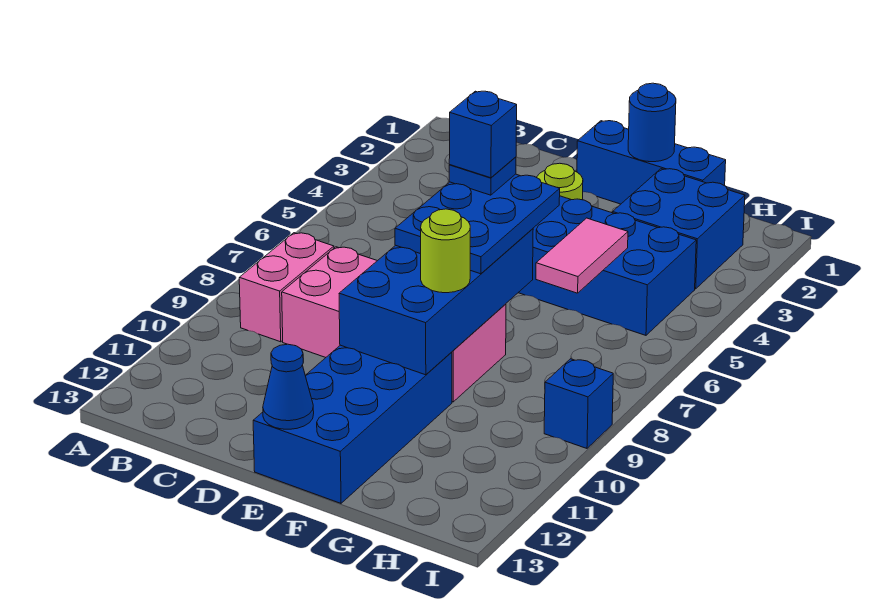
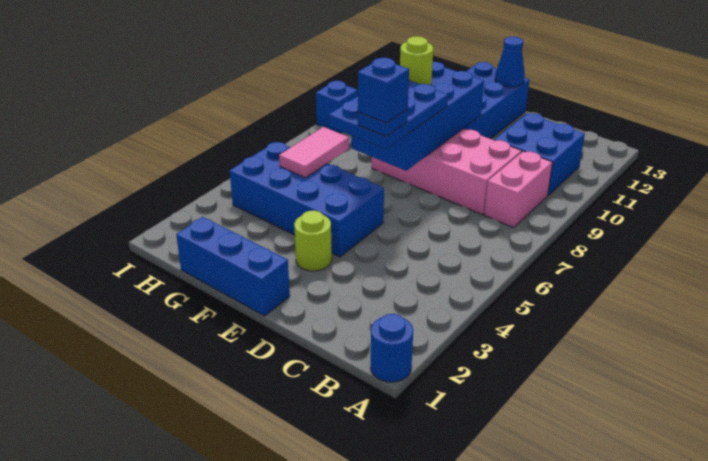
blue 1x1 round brick [628,83,676,162] -> blue 1x1 round brick moved to [371,314,413,382]
blue 2x2 brick [613,169,745,289] -> blue 2x2 brick moved to [494,113,585,195]

